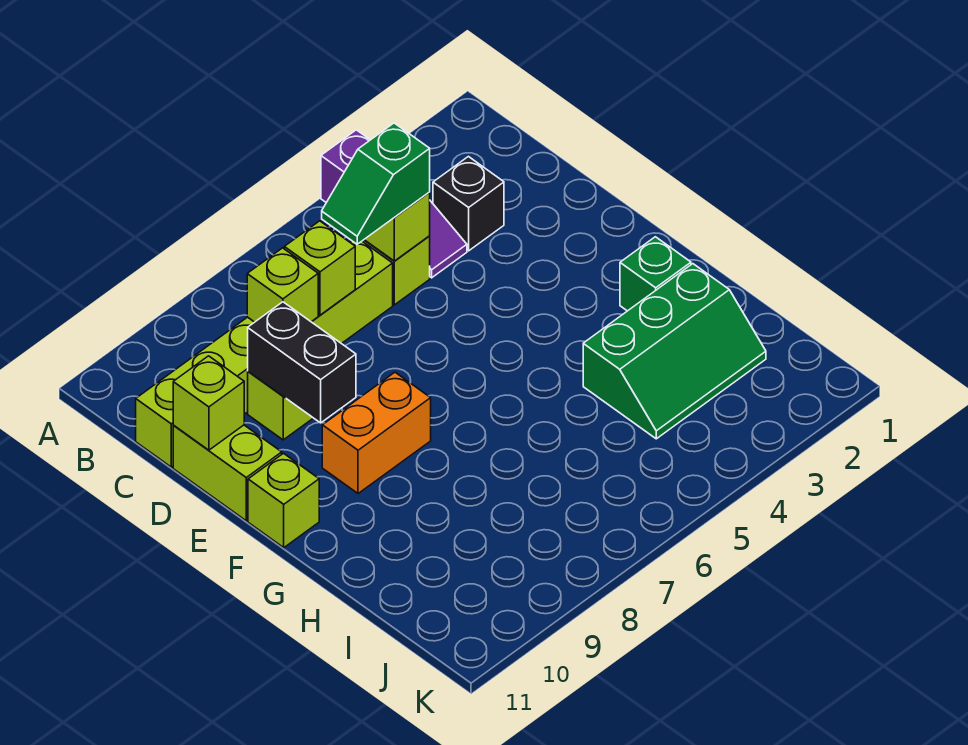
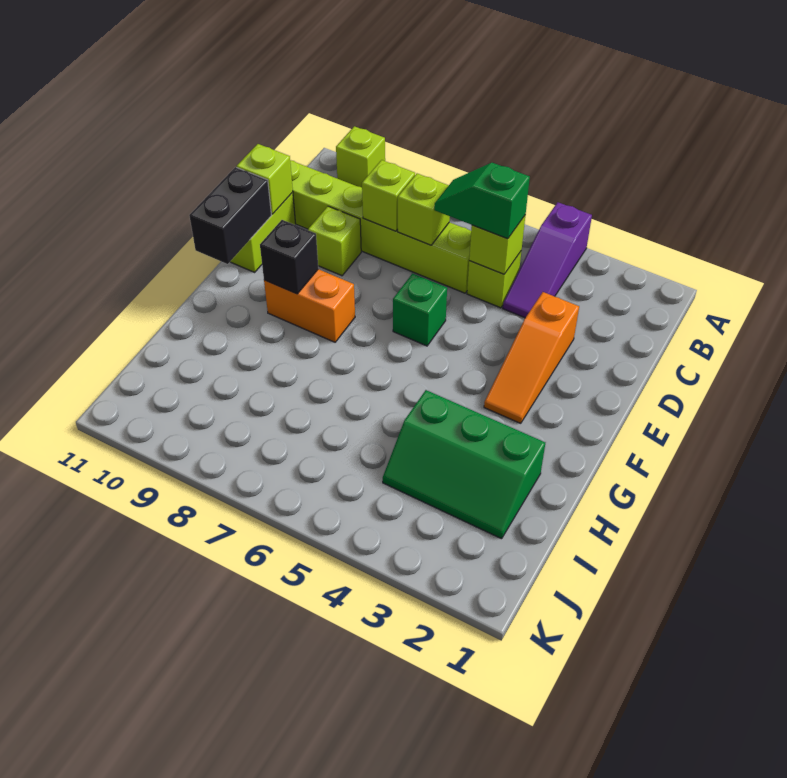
black 1x1 brick [433,157,504,251] -> black 1x1 brick moved to [260,220,318,294]
none -> orange 1x3 slope [484,292,579,423]
black 1x2 brick [248,302,356,423] -> black 1x2 brick moved to [189,167,272,264]
lime 1x1 brick [248,453,319,548] -> lime 1x1 brick moved to [336,126,385,188]
green 1x1 brick [620,237,691,311] -> green 1x1 brick moved to [393,274,447,346]

